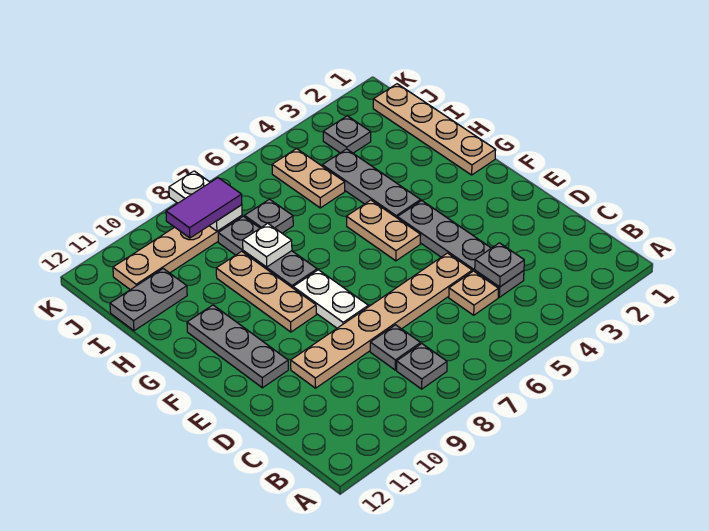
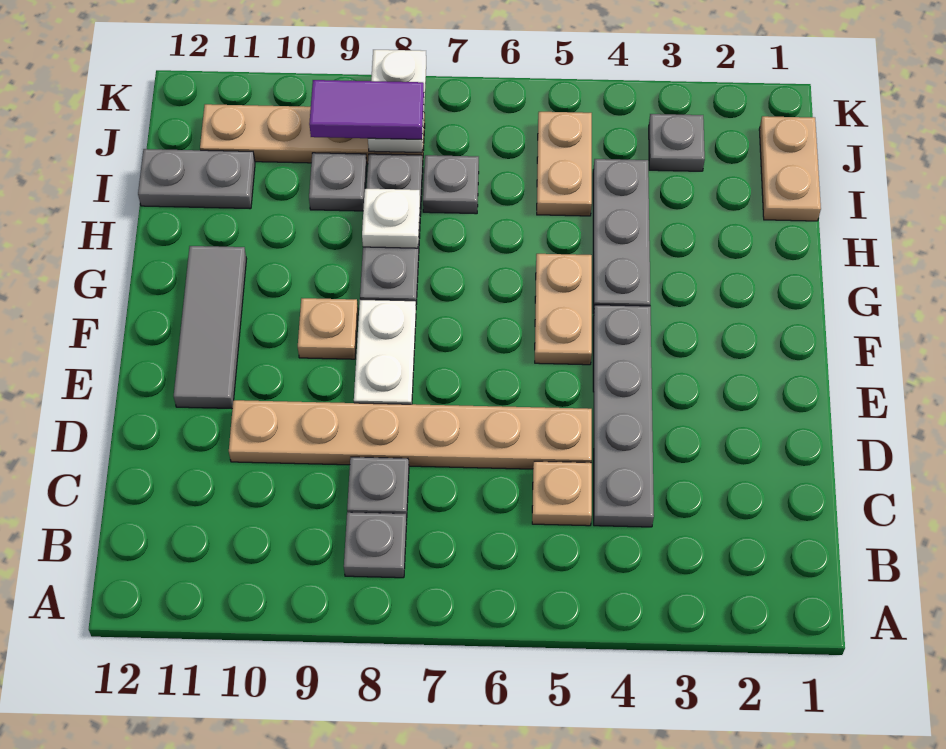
grey 1x1 plate [475,243,524,287] -> grey 1x1 plate moved to [309,153,367,211]
grey 1x3 plate [187,305,288,388] -> grey 1x3 tile [174,246,246,409]
tan 1x3 plate [216,251,316,332] -> tan 1x1 plate [298,298,358,359]
tan 1x4 plate [373,84,496,175] -> tan 1x2 plate [759,116,821,221]

